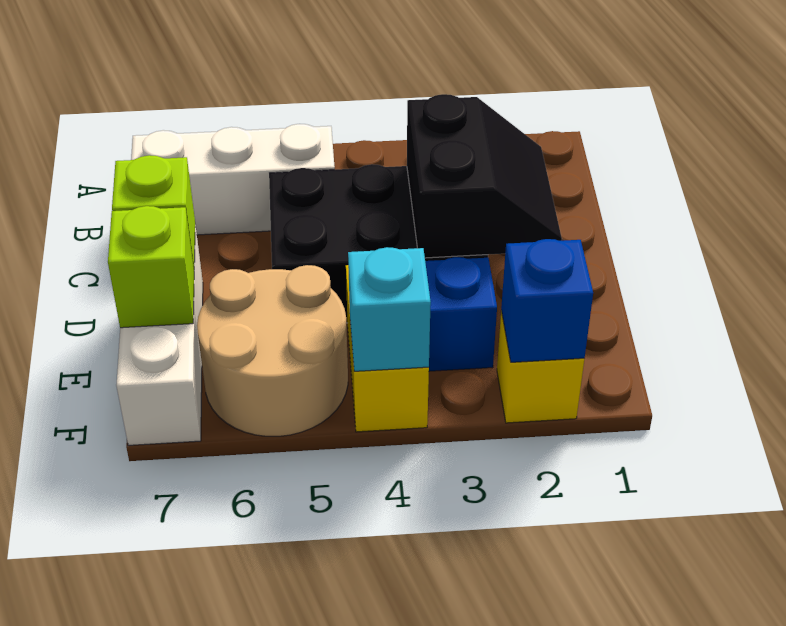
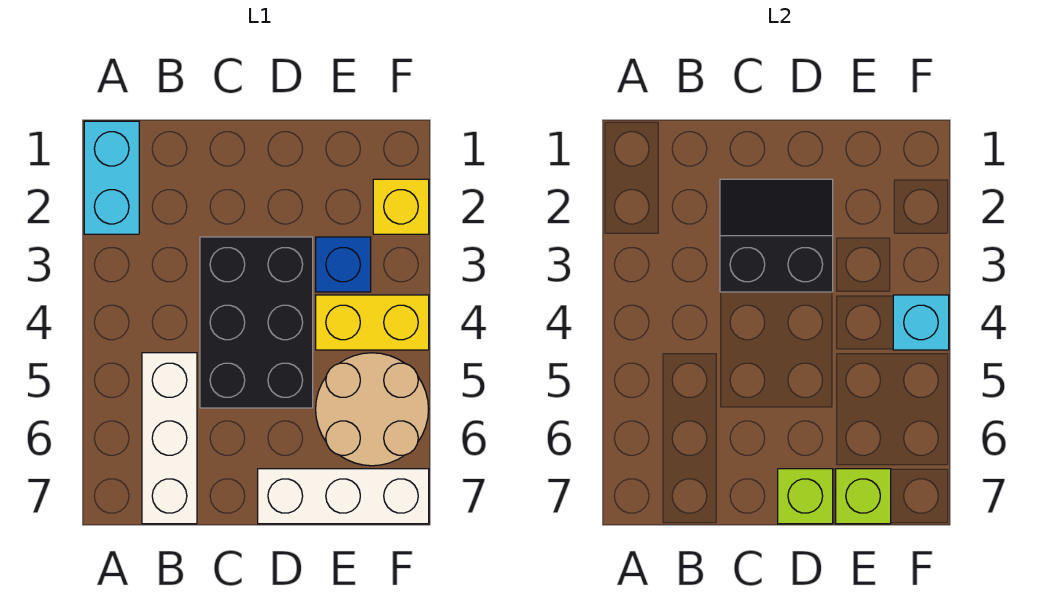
none -> cyan 1x2 brick [84,121,139,234]
blue 1x1 brick [501,239,593,362] -> none

